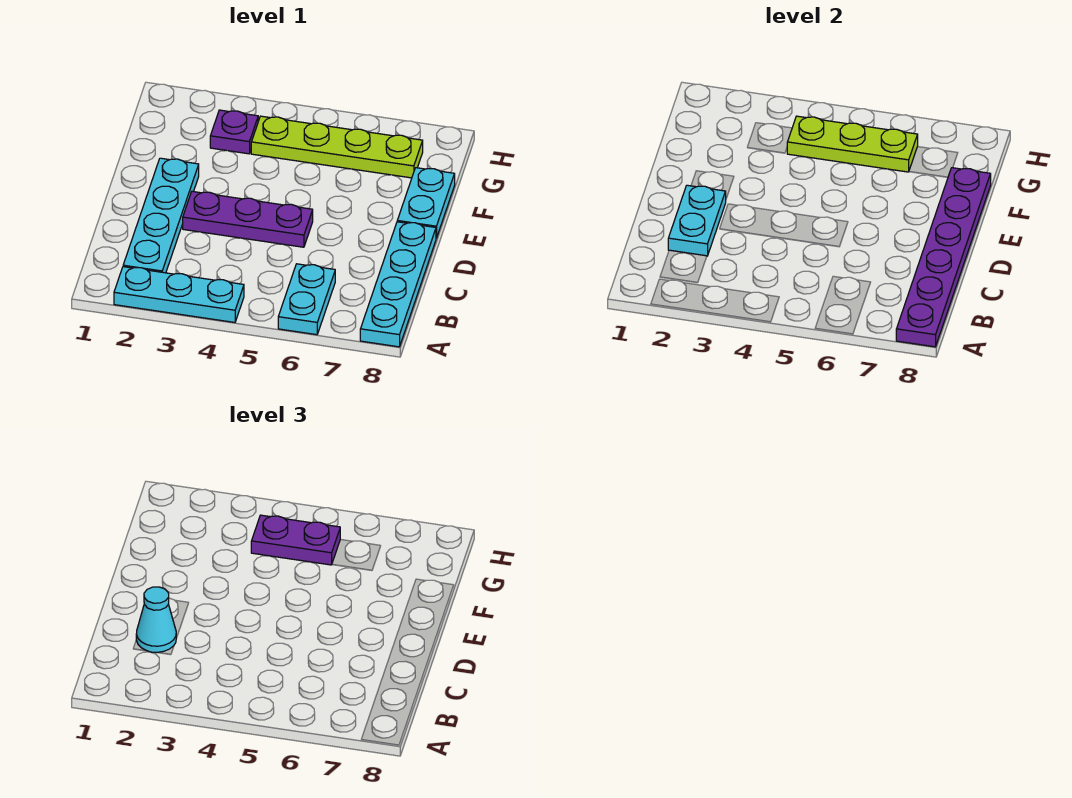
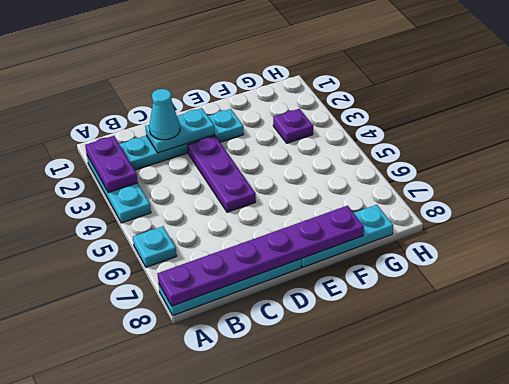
cyan 1x2 plate [278,264,335,335] -> cyan 1x1 plate [133,226,177,267]
cyan 1x2 plate [397,168,455,238] -> cyan 1x3 plate [301,205,393,267]
lime 1x4 plate [251,116,423,178] -> none
lime 1x3 plate [787,116,918,172] -> none
purple 1x2 plate [251,515,340,565] -> purple 1x2 plate moved to [85,136,138,193]

